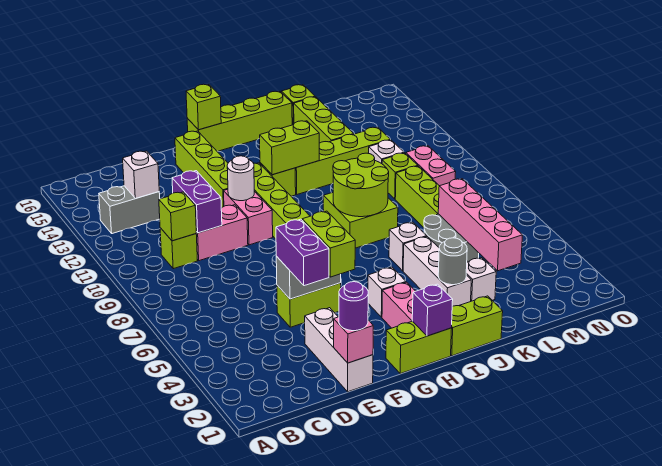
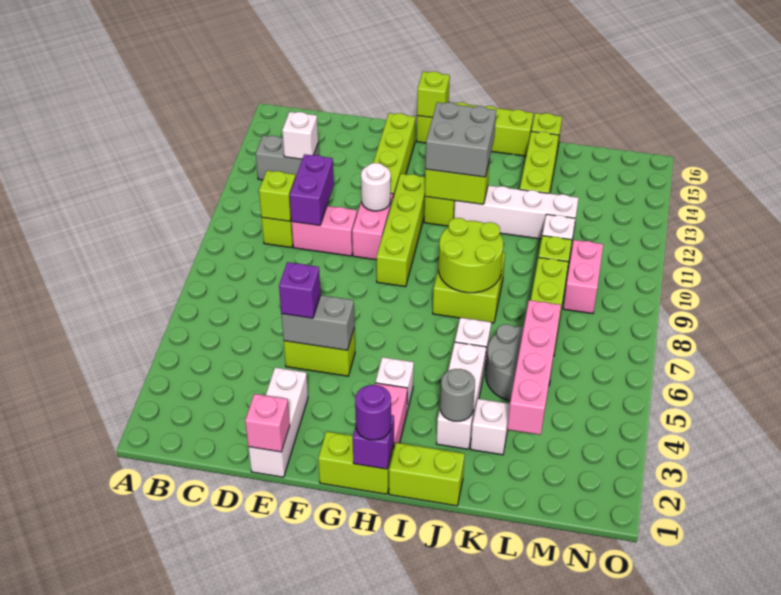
purple 1x1 round brick [339,282,368,331] -> purple 1x1 round brick moved to [355,385,391,440]
purple 1x2 brick [276,219,329,286] -> purple 1x1 brick [279,262,321,318]
lime 1x2 brick [302,211,355,277] -> none
none -> grey 2x2 brick [425,102,496,177]
lime 1x4 brick [295,127,390,194] -> white 1x4 brick [454,185,578,239]

